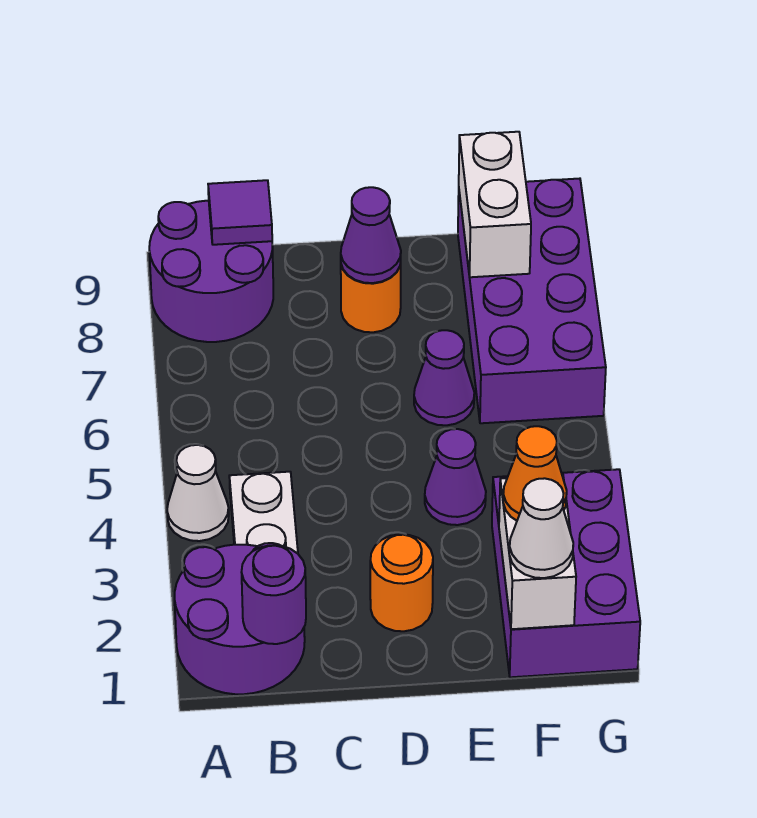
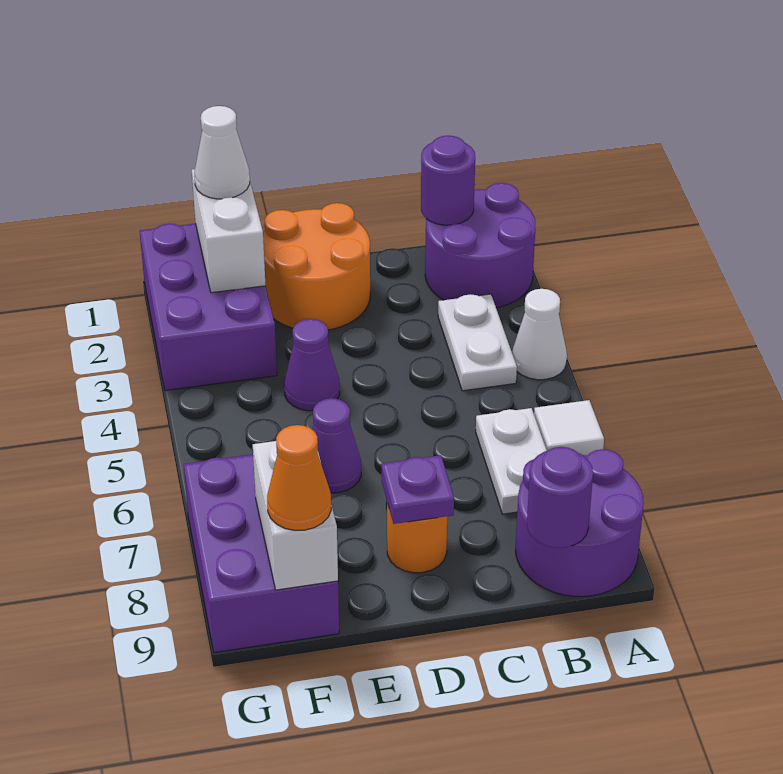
none -> white 1x1 tile [534,400,604,456]
none -> white 1x2 plate [476,408,547,514]
purple 1x1 tile [208,180,272,245] -> purple 1x1 round brick [527,447,593,548]
orange 1x1 round brick [370,534,433,631] -> orange 2x2 round brick [263,203,370,330]
purple 1x1 cone [341,187,401,283] -> purple 1x1 plate [382,455,454,524]
orange 1x1 cone [503,426,567,521] -> orange 1x1 cone moved to [267,425,331,530]
purple 2x4 brick [458,179,606,423] -> purple 2x3 brick [184,454,339,652]

